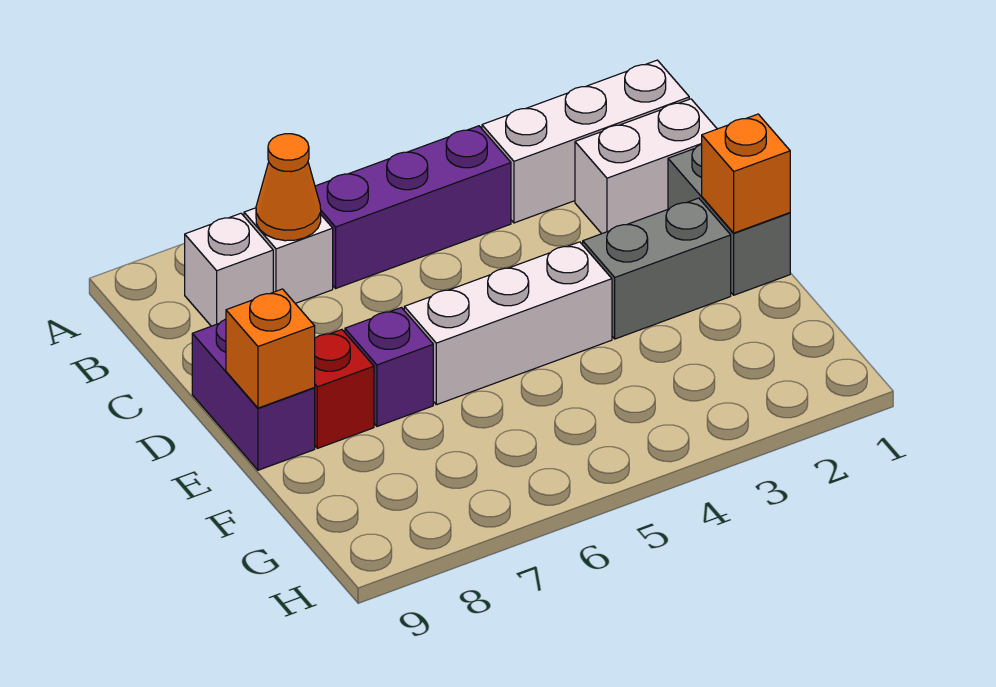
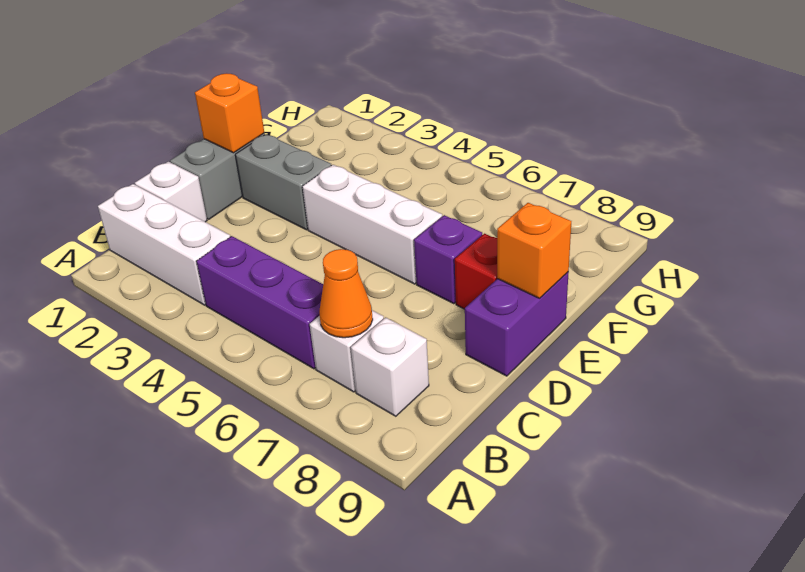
white 1x2 brick [575,99,717,234] -> white 1x1 brick [135,162,207,222]

